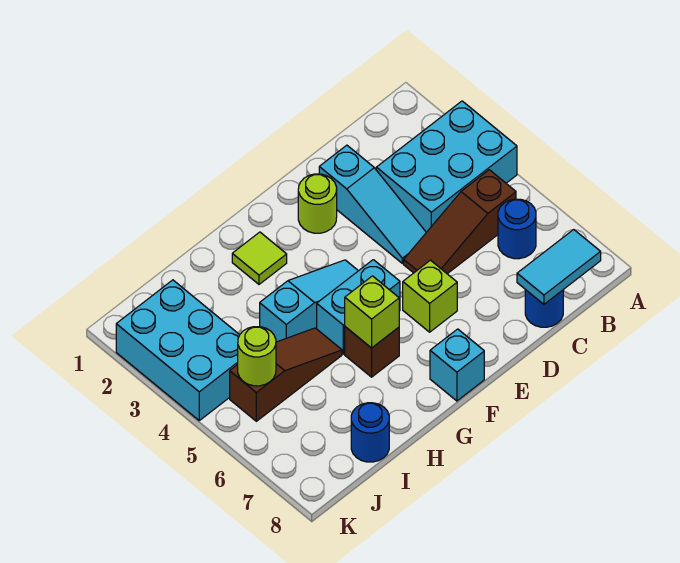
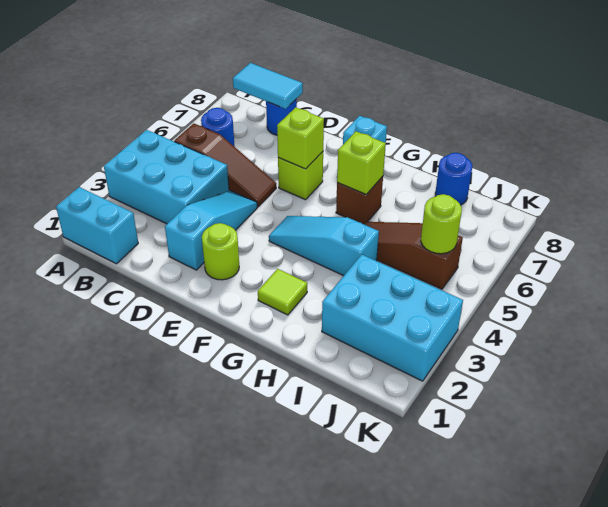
none -> lime 1x1 brick [277,107,324,169]
cyan 1x2 brick [317,260,400,354] -> cyan 1x2 brick moved to [56,187,138,264]
cyan 2x3 brick [116,280,239,420] -> cyan 2x3 brick turned to [322,255,463,381]

